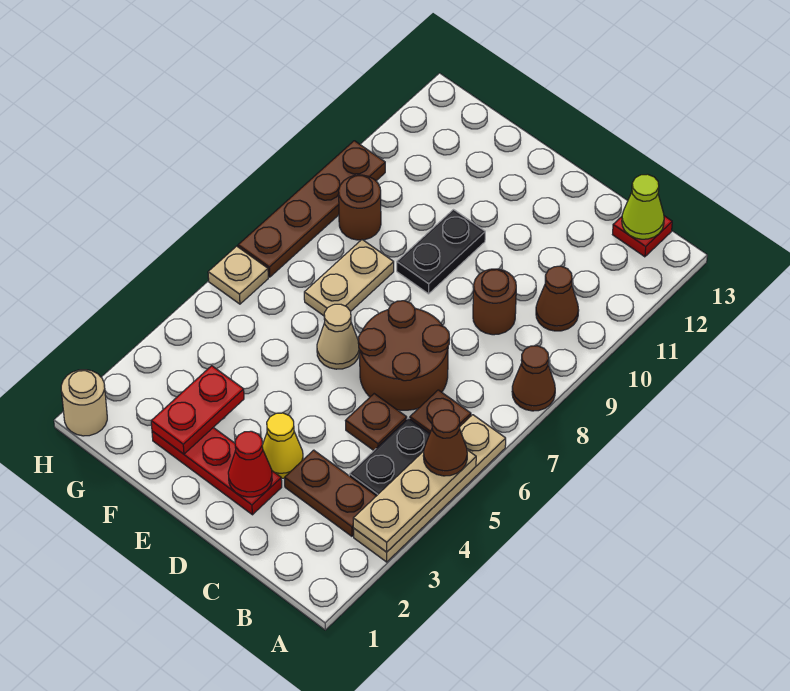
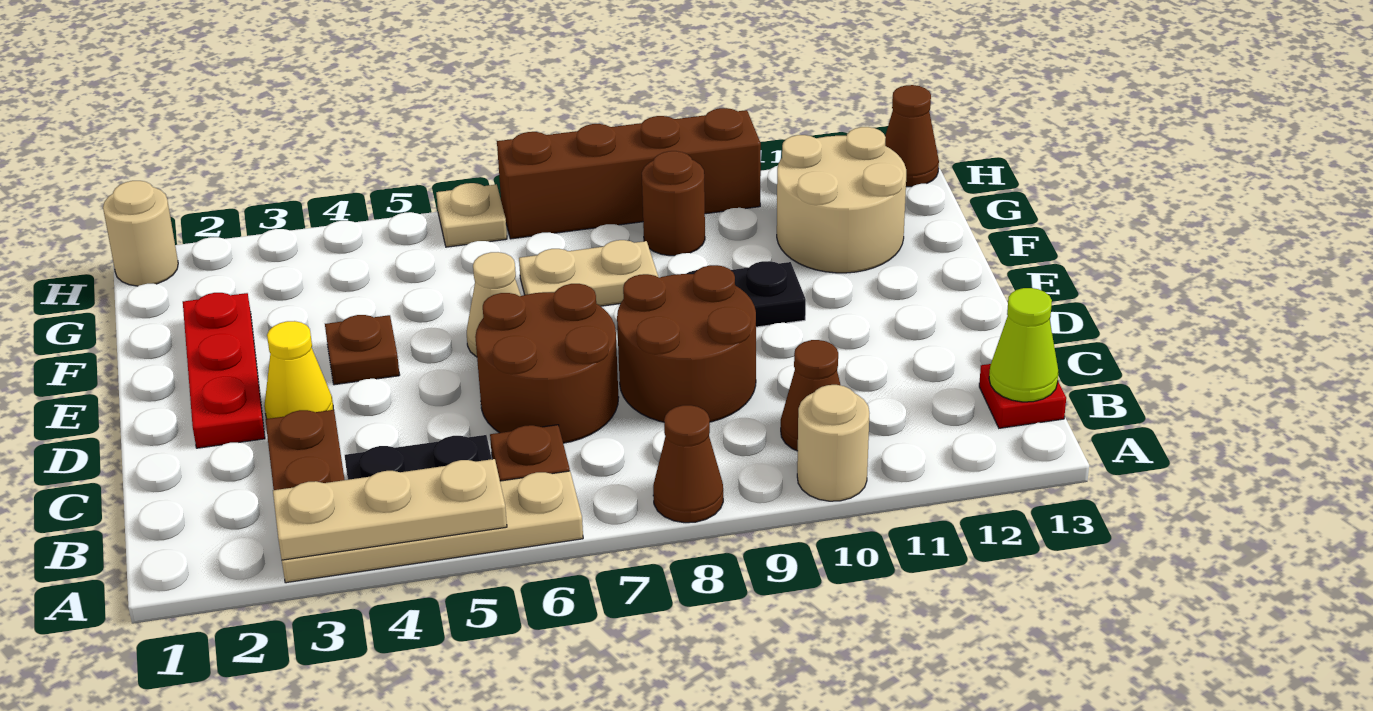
brown 1x1 cone [423,410,467,476] -> brown 1x1 cone moved to [885,85,939,187]
none -> tan 1x1 round brick [797,385,869,501]
brown 1x1 plate [345,394,407,450] -> brown 1x1 plate moved to [325,315,400,385]
brown 1x1 round brick [473,269,516,335] -> brown 2x2 round brick [617,265,756,422]
red 1x1 cone [228,431,272,497] -> none
red 1x2 plate [151,366,244,454] -> none
none -> tan 2x2 round brick [777,127,906,273]
brown 1x4 plate [238,141,385,277] -> brown 1x4 brick [497,108,761,239]

